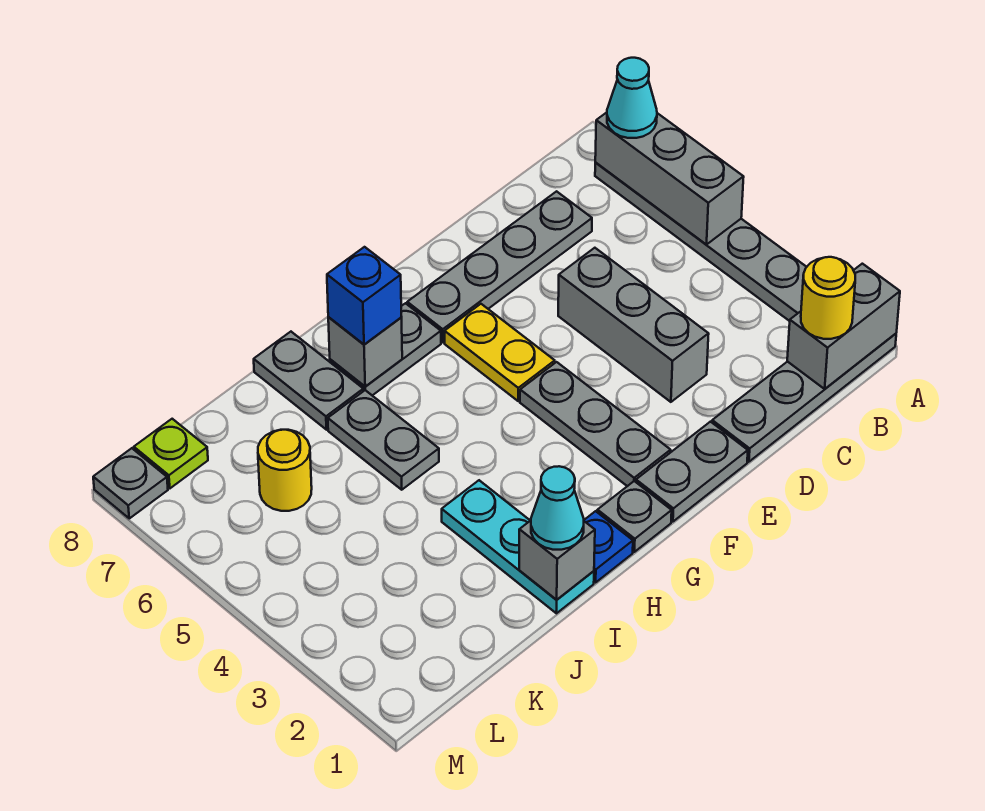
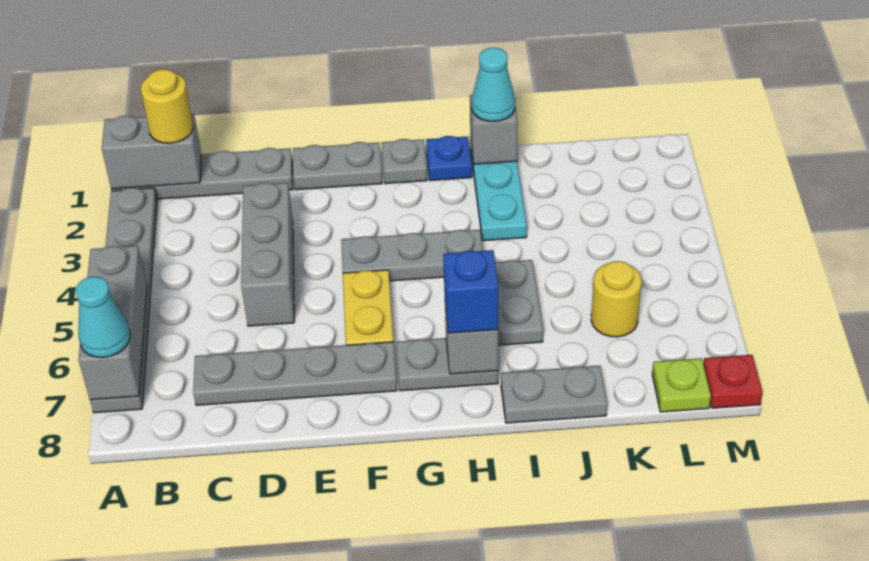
grey 1x3 plate [520,362,671,486] -> grey 1x3 plate turned to [341,230,483,281]
grey 1x2 plate [254,332,363,430] -> grey 1x2 plate turned to [501,366,607,423]
grey 1x1 plate [93,448,168,518] -> red 1x1 plate [703,355,763,408]

